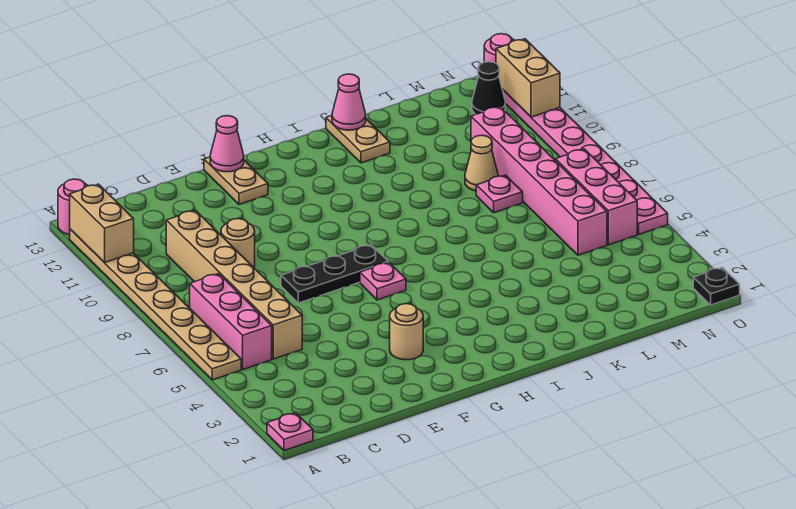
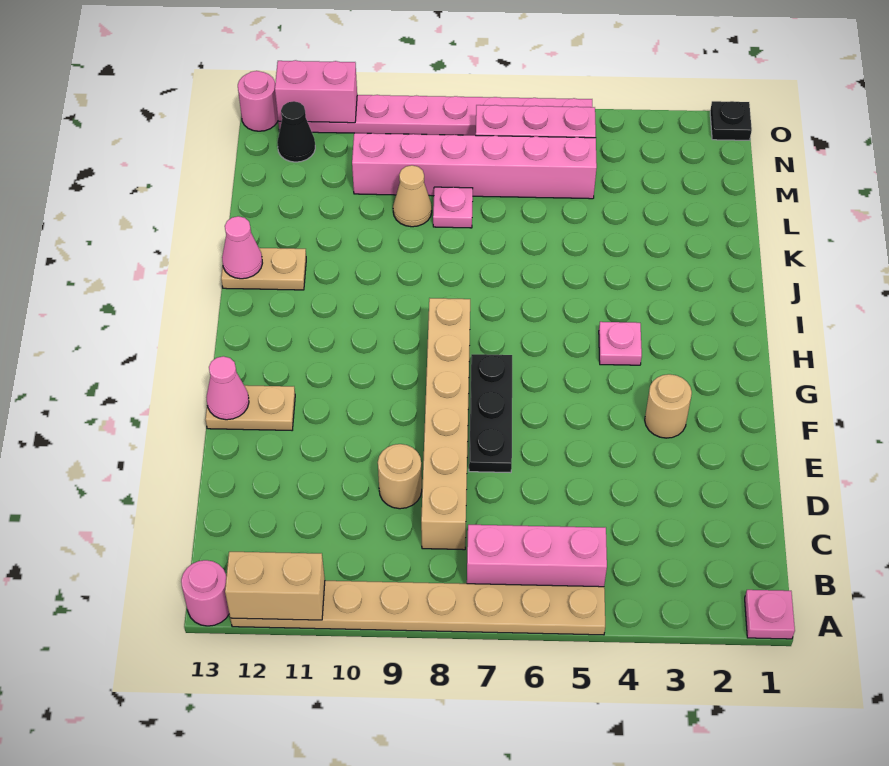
tan 1x6 brick [166,210,302,359] -> tan 1x6 brick turned to [421,298,470,550]
pink 1x1 plate [360,262,406,300] -> pink 1x1 plate moved to [599,322,642,365]
tan 1x2 brick [496,39,560,117] -> pink 1x2 brick [275,60,357,123]

